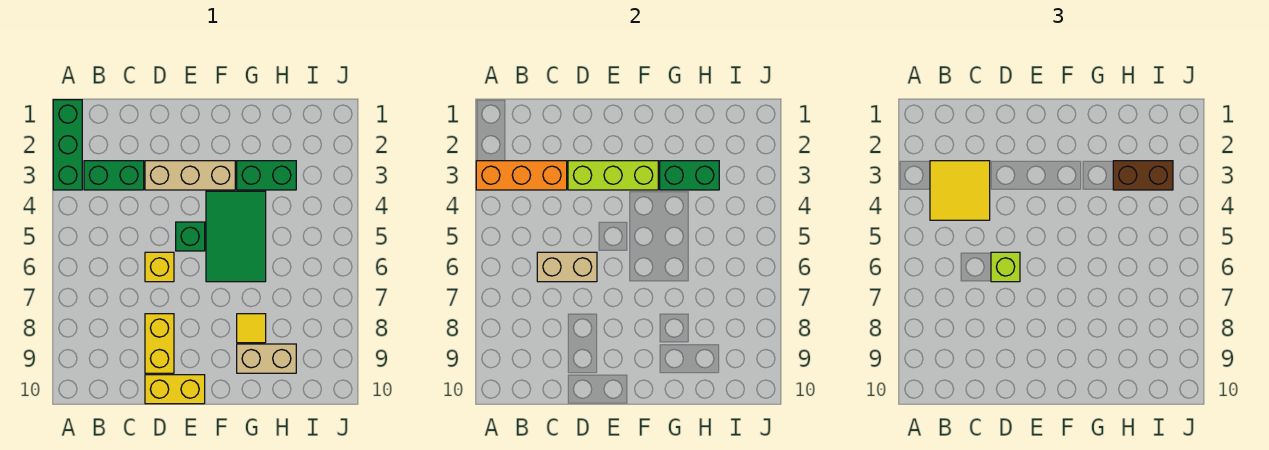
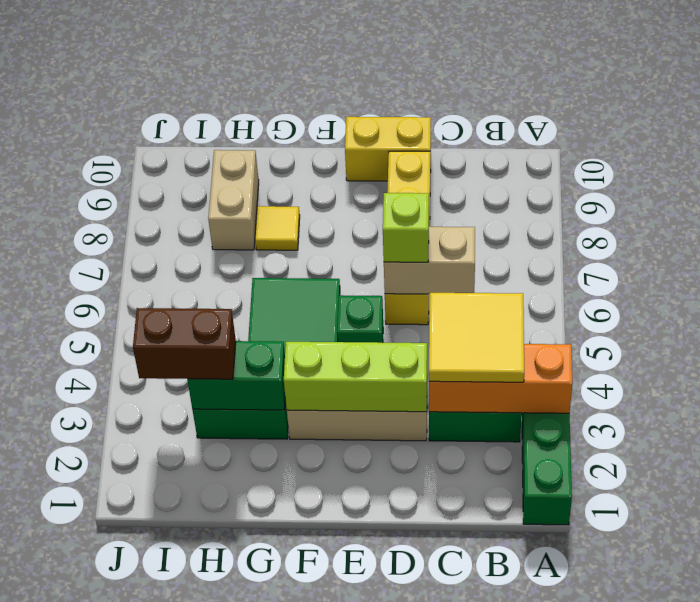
tan 1x2 brick [237,344,296,373] -> tan 1x2 brick turned to [208,150,259,250]

